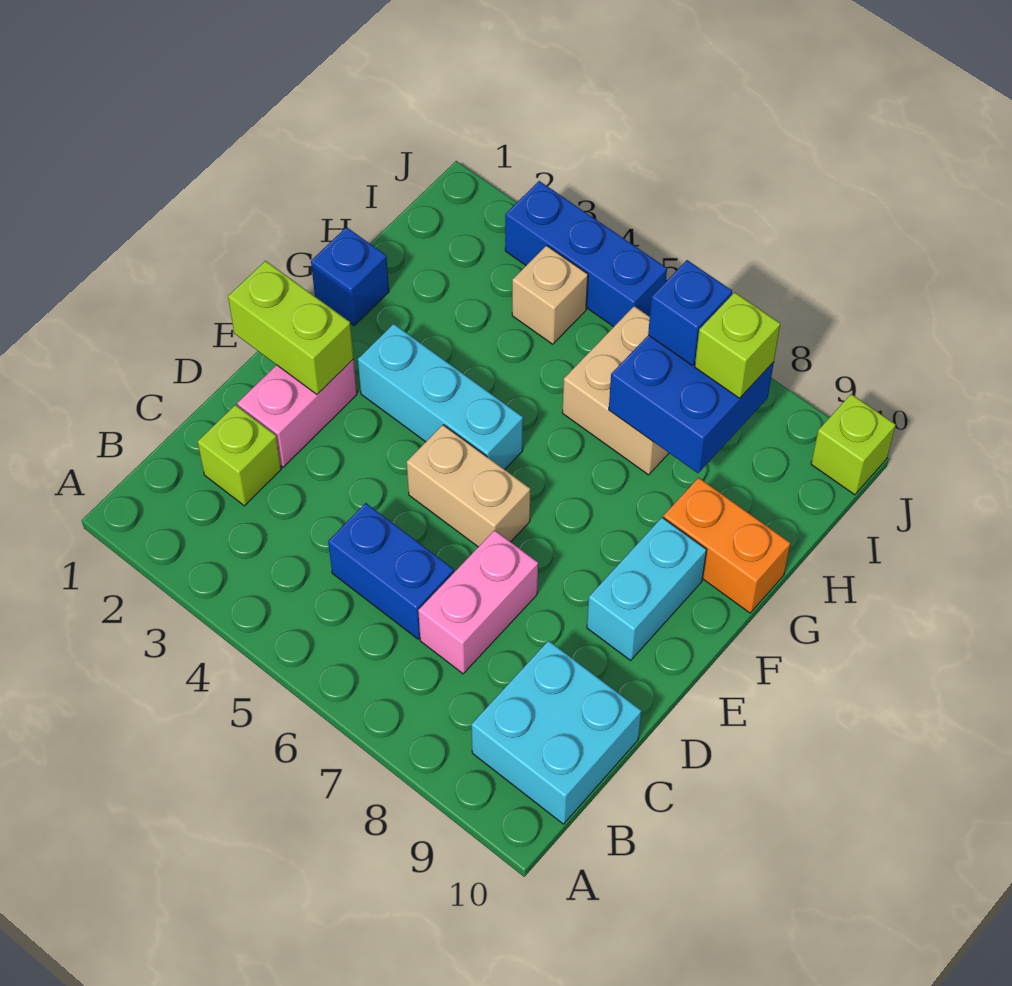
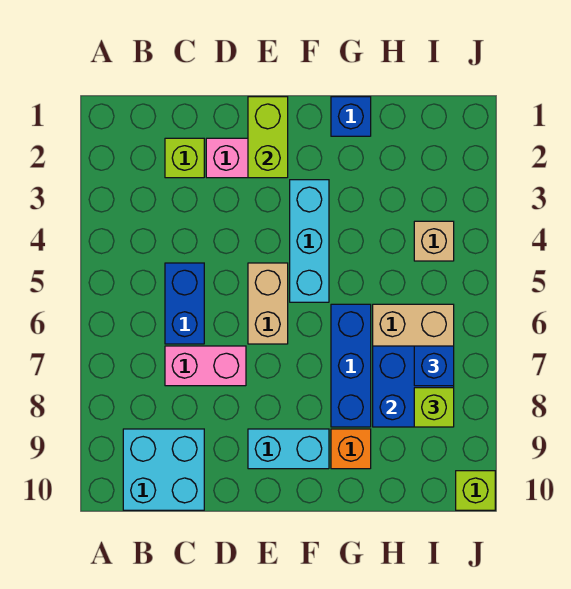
orange 1x2 brick [663,478,790,613] -> orange 1x1 brick [331,429,371,469]
blue 1x3 brick [505,181,667,327] -> blue 1x3 brick moved to [331,304,371,427]

